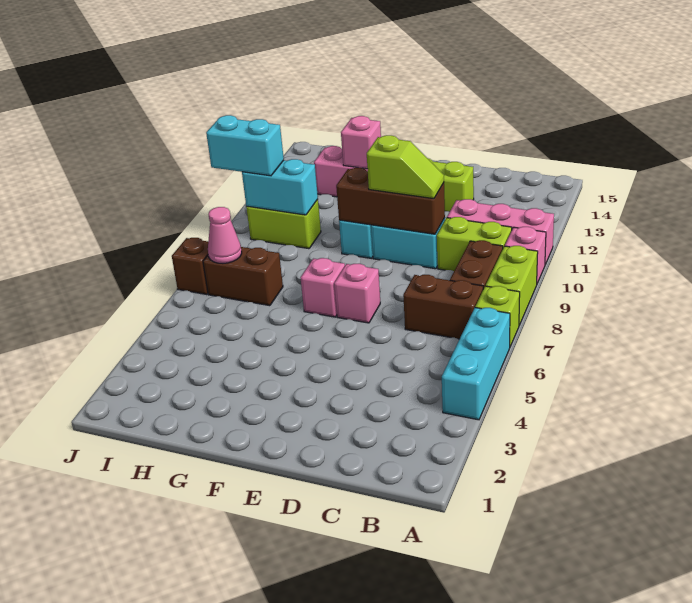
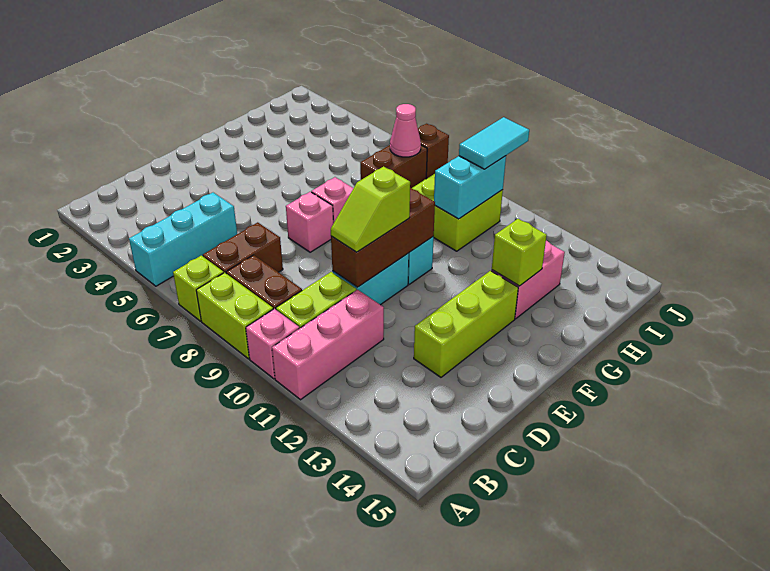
cyan 1x3 brick [442,308,510,420] -> cyan 1x3 brick turned to [129,193,237,286]
pink 1x1 brick [341,116,381,169] -> lime 1x1 brick [492,219,547,286]
lime 1x2 brick [246,199,321,249] -> lime 2x2 brick [412,174,503,251]
cyan 1x2 brick [206,115,284,176] -> cyan 1x2 tile [459,117,529,169]

